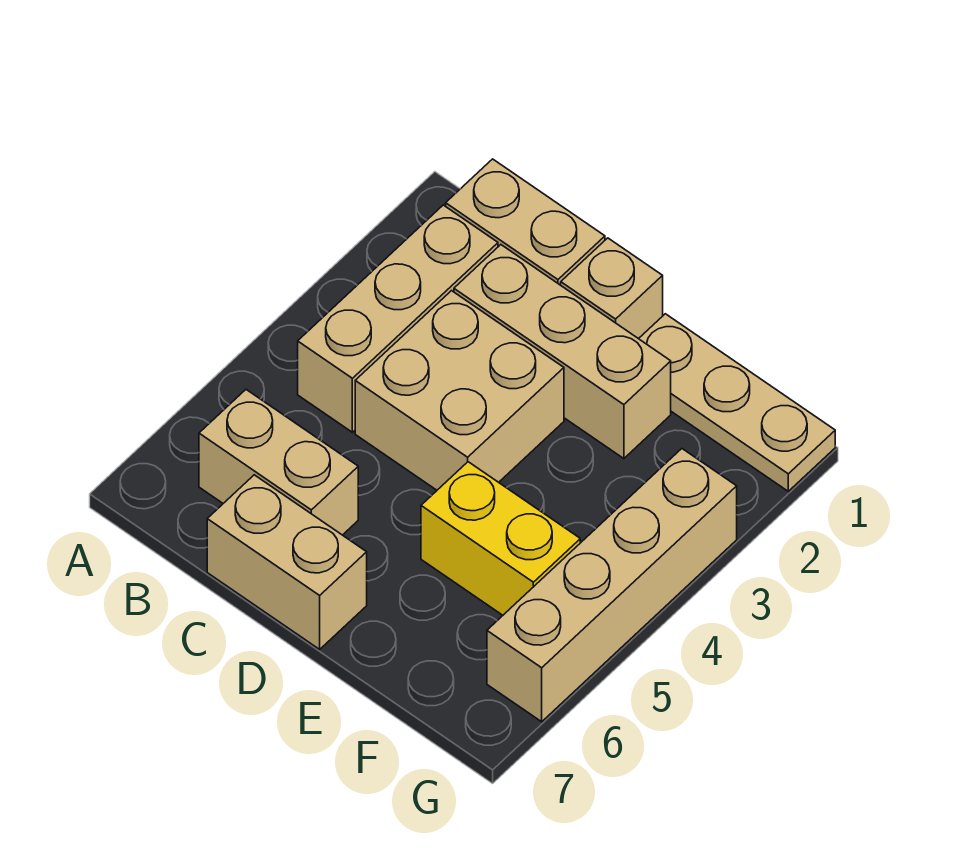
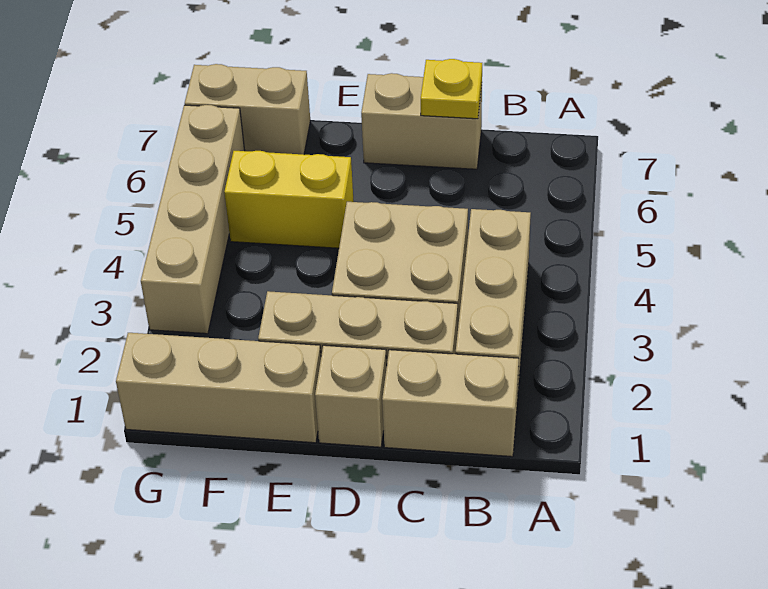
tan 1x2 brick [199,390,358,535] -> tan 1x2 brick moved to [185,64,310,154]
none -> yellow 1x1 plate [421,59,482,119]
tan 1x3 plate [639,314,835,491] -> tan 1x3 brick [116,333,321,443]

